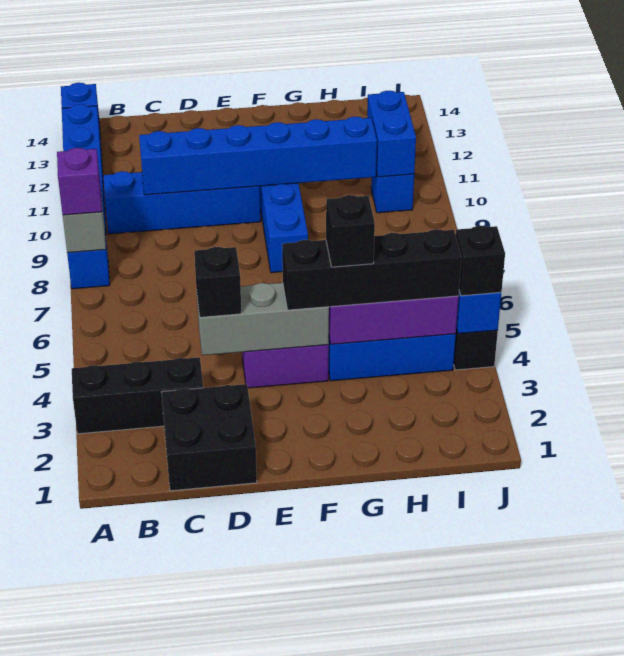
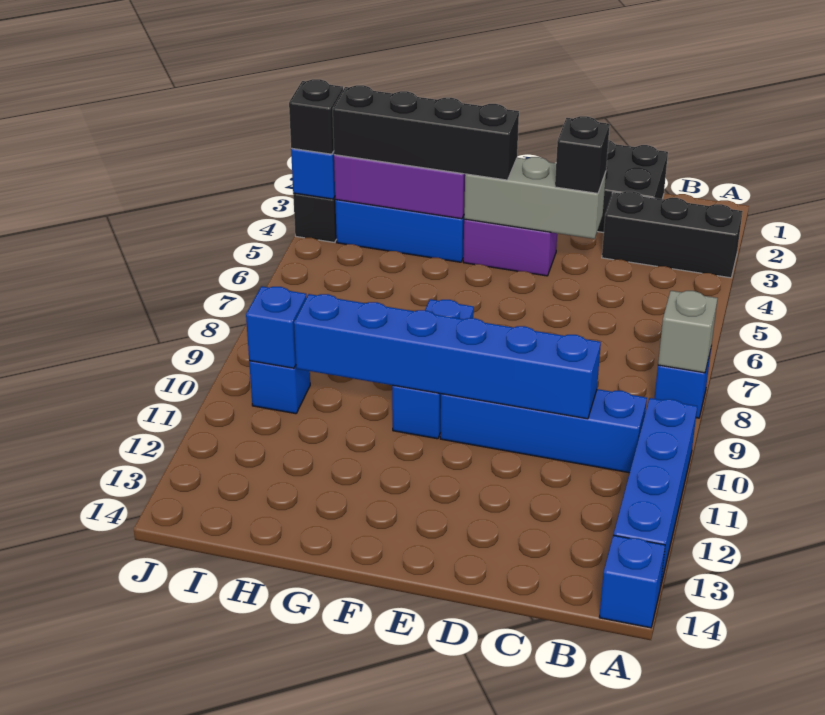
purple 1x1 brick [57,148,102,215] -> none
black 1x1 brick [326,195,375,267] -> none
blue 1x2 brick [367,91,416,177] -> blue 1x1 brick [246,286,306,368]

